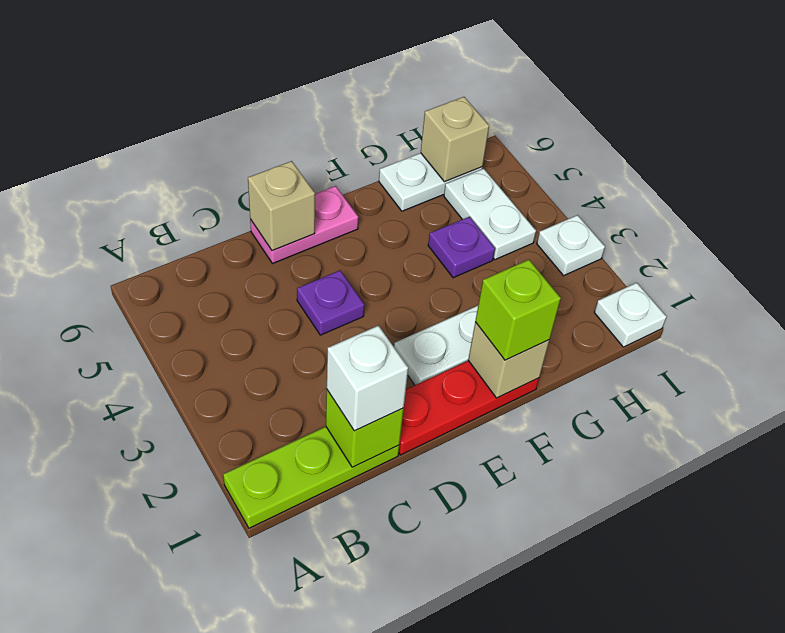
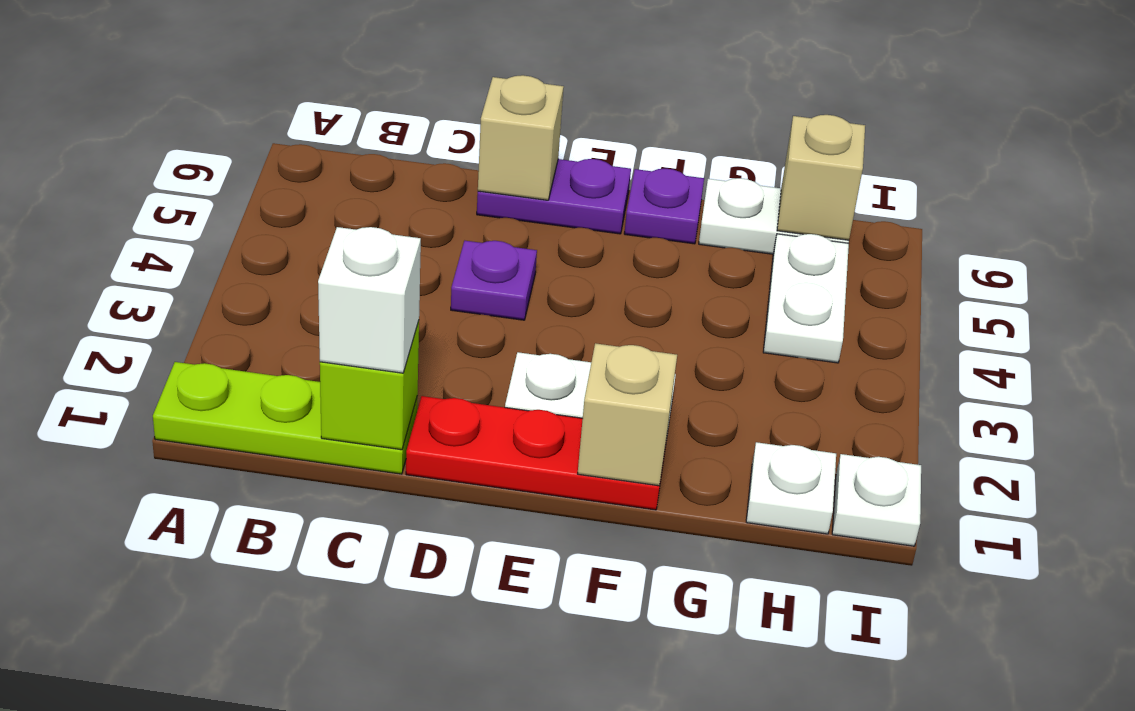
pink 1x2 plate [250,186,358,264] -> purple 1x2 plate [477,159,631,234]
lime 1x1 brick [475,260,561,360] -> none
purple 1x1 plate [428,217,495,278] -> purple 1x1 plate moved to [624,169,704,244]
white 1x1 plate [537,215,605,276] -> white 1x1 plate moved to [746,442,836,534]

